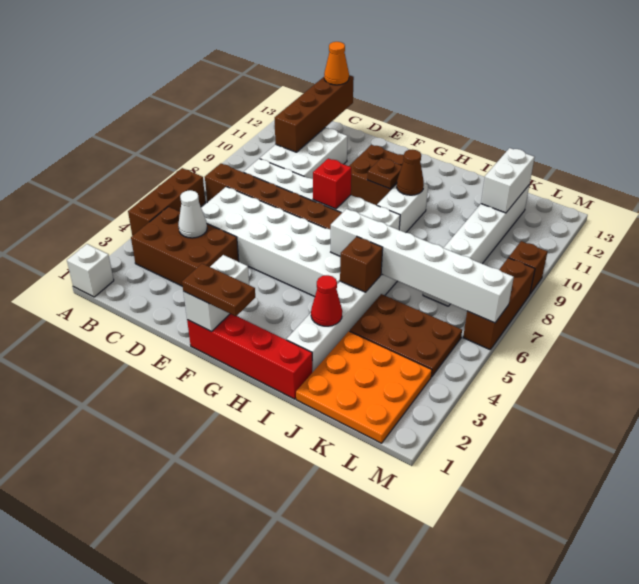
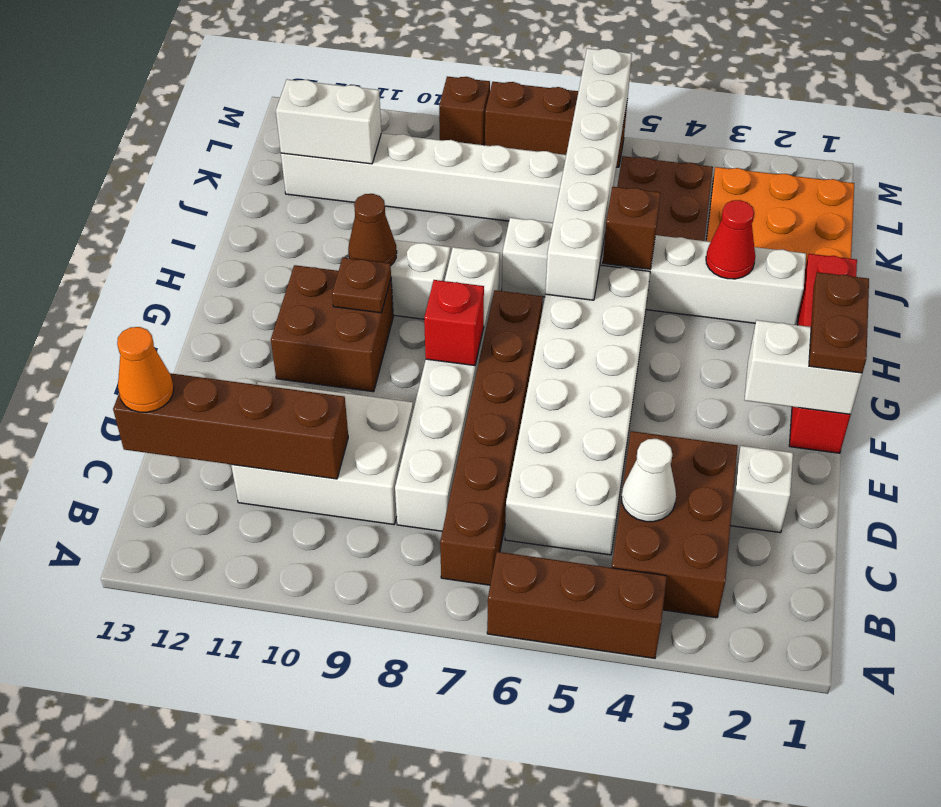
white 1x1 brick [67,244,114,297] -> white 1x1 brick moved to [731,446,793,533]

